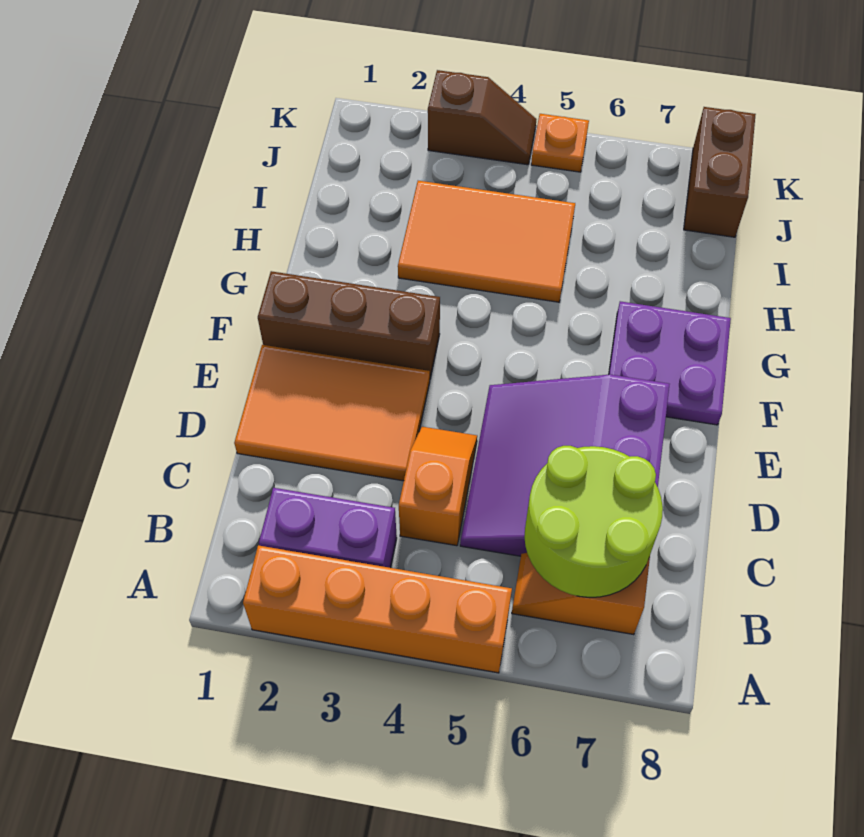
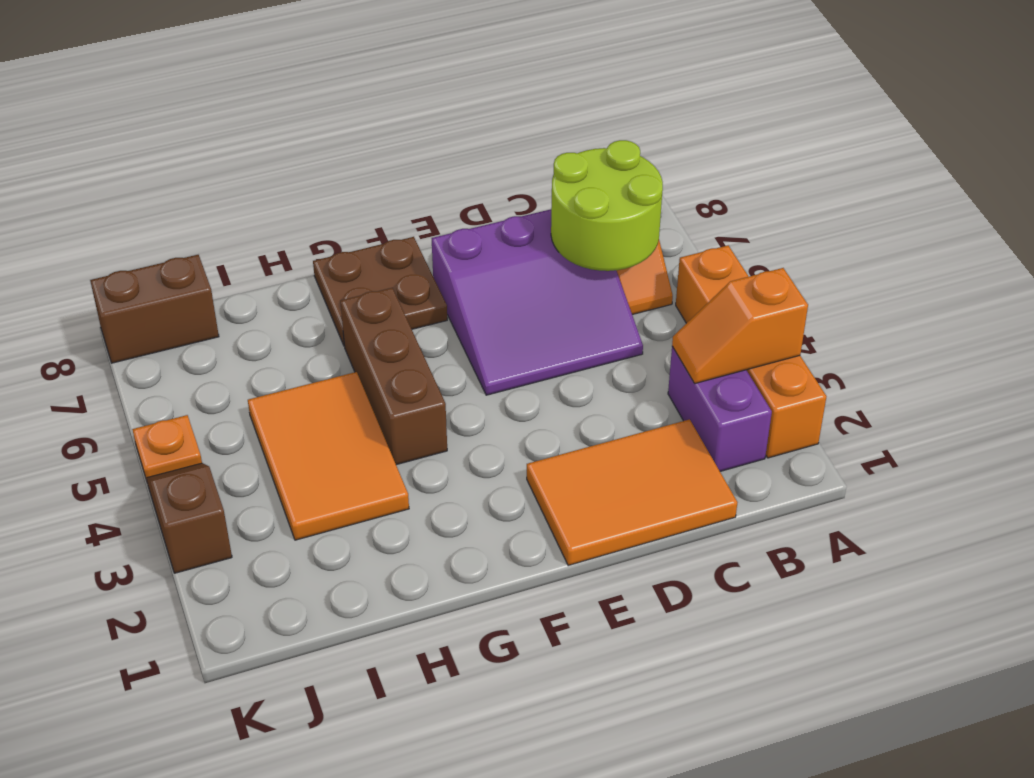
orange 1x2 slope [399,427,477,546] -> orange 1x2 slope moved to [672,268,808,383]
orange 2x3 tile [234,345,430,481] -> orange 2x3 tile turned to [527,419,737,566]
brown 1x3 brick [258,271,440,378] -> brown 1x3 brick moved to [340,288,447,465]
purple 2x2 plate [609,301,731,425] -> brown 2x2 plate [313,237,447,345]

